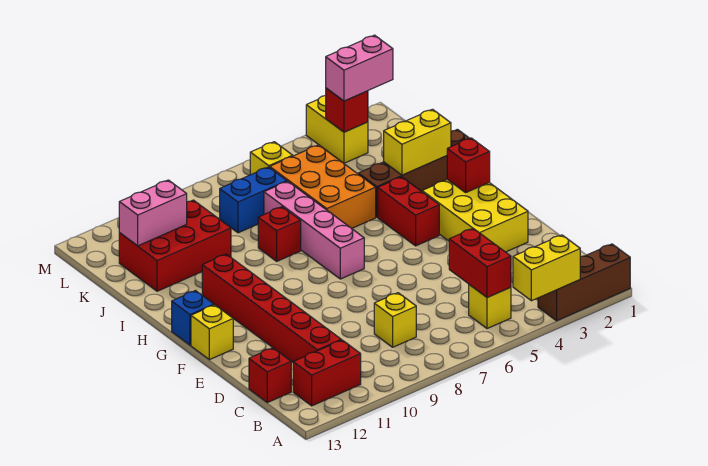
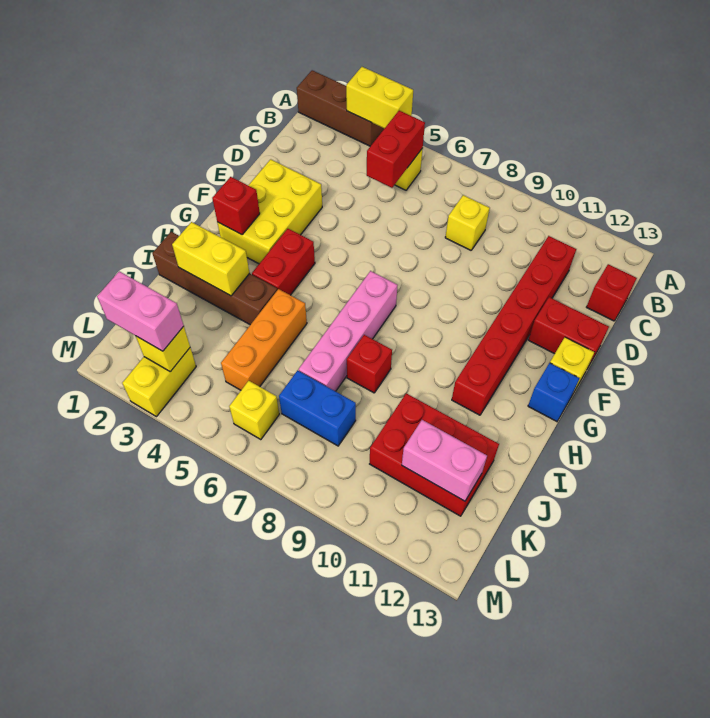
red 1x2 brick [293,340,361,406] -> red 1x2 brick moved to [528,297,609,367]
orange 2x3 brick [270,145,376,228] -> orange 1x3 brick [221,289,307,390]
red 1x1 brick [326,88,368,132] -> yellow 1x1 brick [136,326,190,372]

